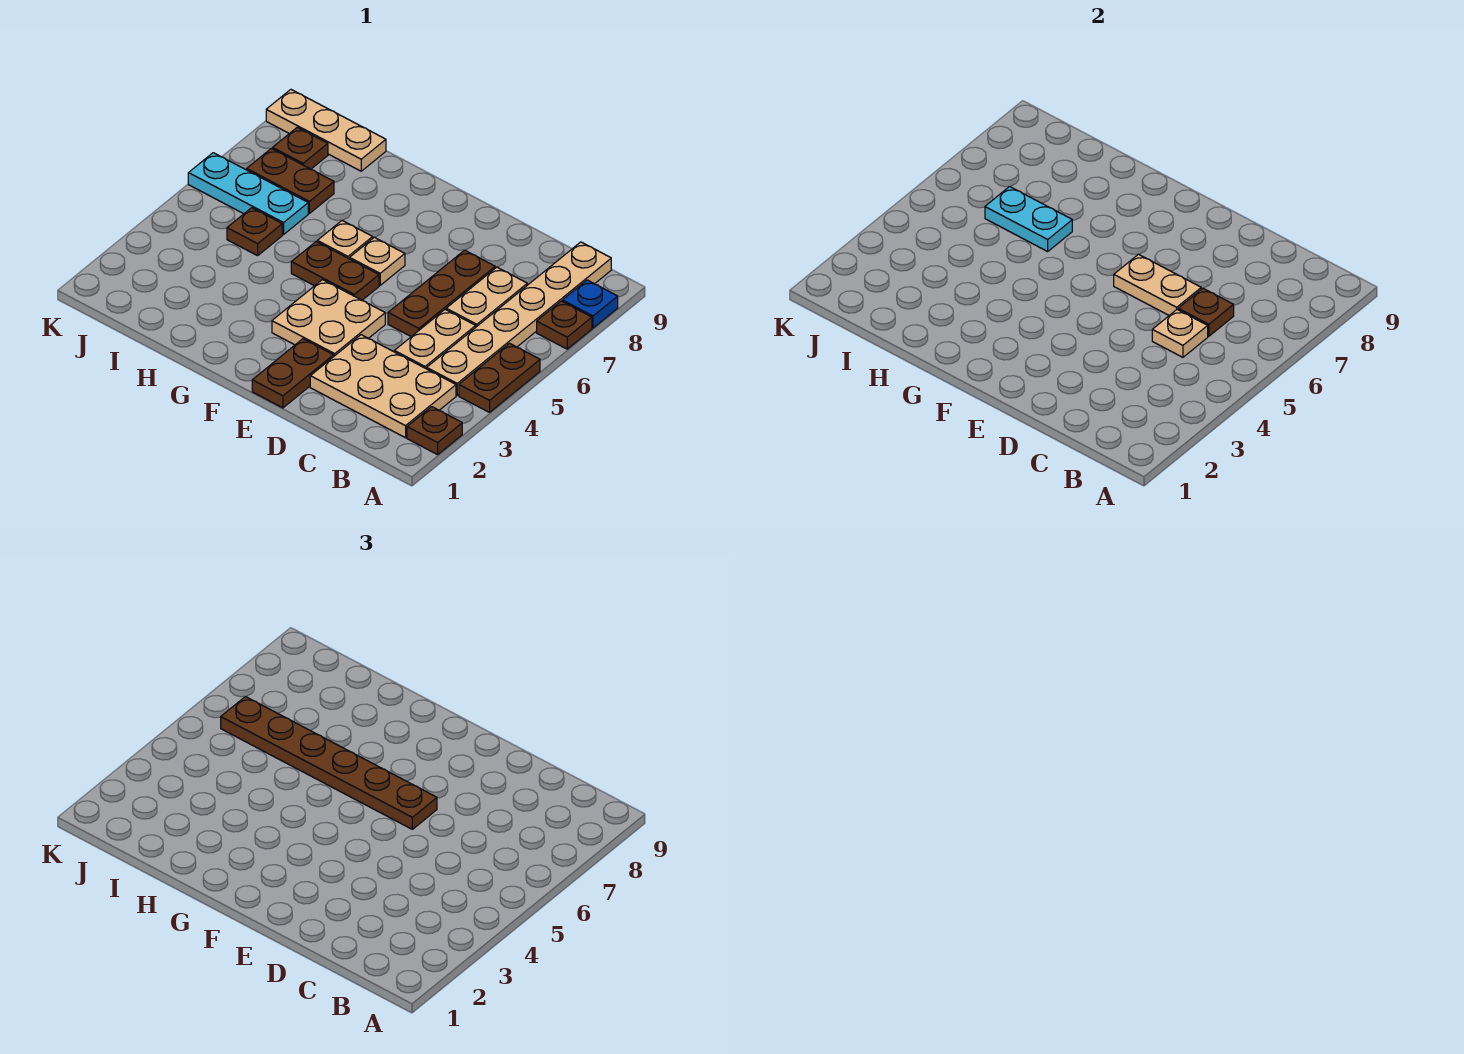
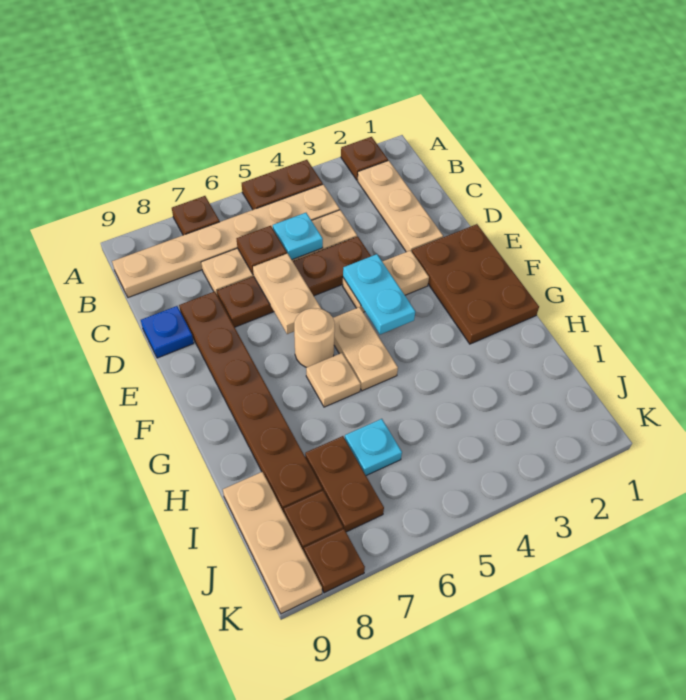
blue 1x1 plate [562,280,618,328] -> blue 1x1 plate moved to [141,306,194,358]
tan 2x3 plate [310,335,456,438] -> tan 1x3 plate [358,160,443,252]
tan 1x1 plate [1152,310,1208,357] -> cyan 1x1 plate [273,213,323,260]
brown 1x3 plate [388,250,495,337] -> brown 1x4 plate [217,236,371,327]
brown 1x2 plate [252,339,334,408] -> brown 2x3 plate [412,224,539,344]
tan 2x2 plate [272,280,385,356] -> tan 1x2 plate [343,250,429,312]
brown 1x6 plate [221,697,437,829] -> brown 1x6 plate moved to [179,291,322,513]
brown 1x2 plate [291,241,379,300] -> tan 1x2 plate [333,307,398,391]
tan 1x1 plate [350,237,405,285] -> tan 1x1 round brick [294,308,335,367]
cyan 1x2 plate [985,187,1072,251] -> cyan 1x2 plate moved to [343,254,415,334]
brown 1x1 plate [227,208,282,256] -> brown 1x1 plate moved to [304,529,365,593]
cyan 1x3 plate [188,153,308,235] -> cyan 1x1 plate [345,419,402,475]

